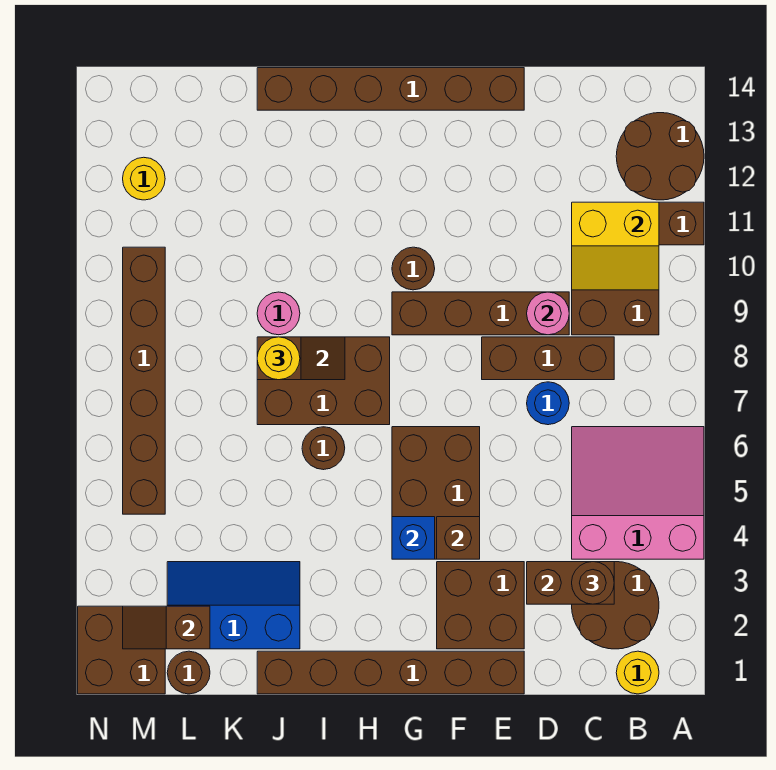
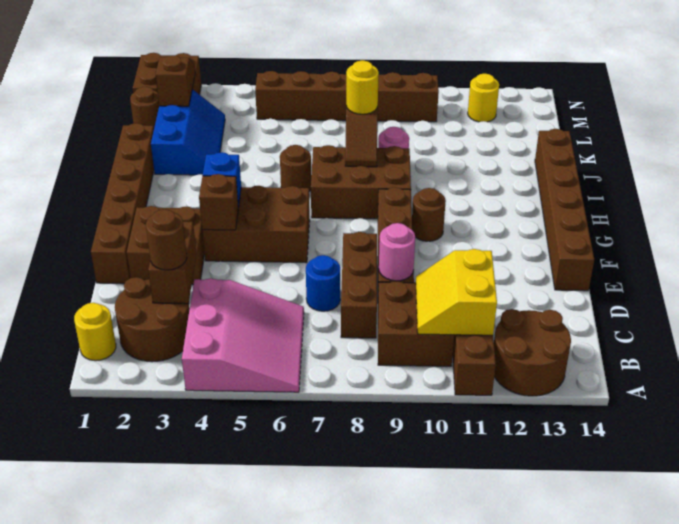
brown 2x3 brick [257,337,390,425] -> brown 2x3 brick turned to [311,145,411,219]

